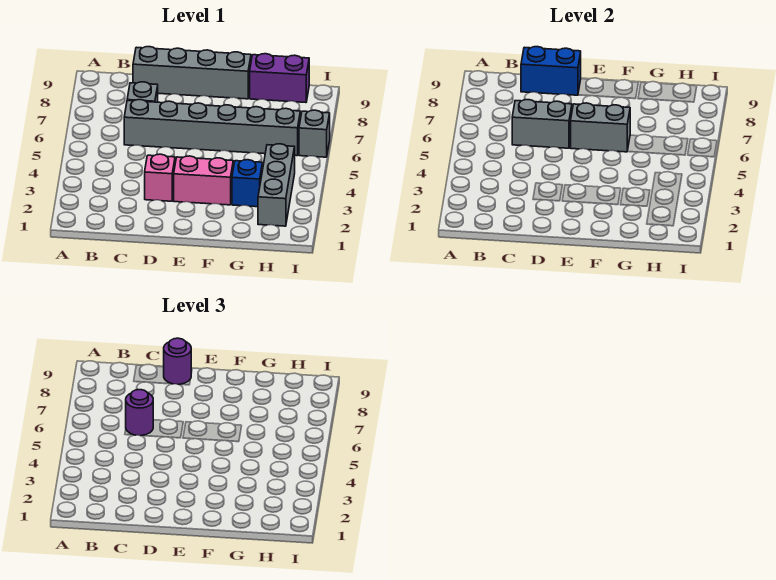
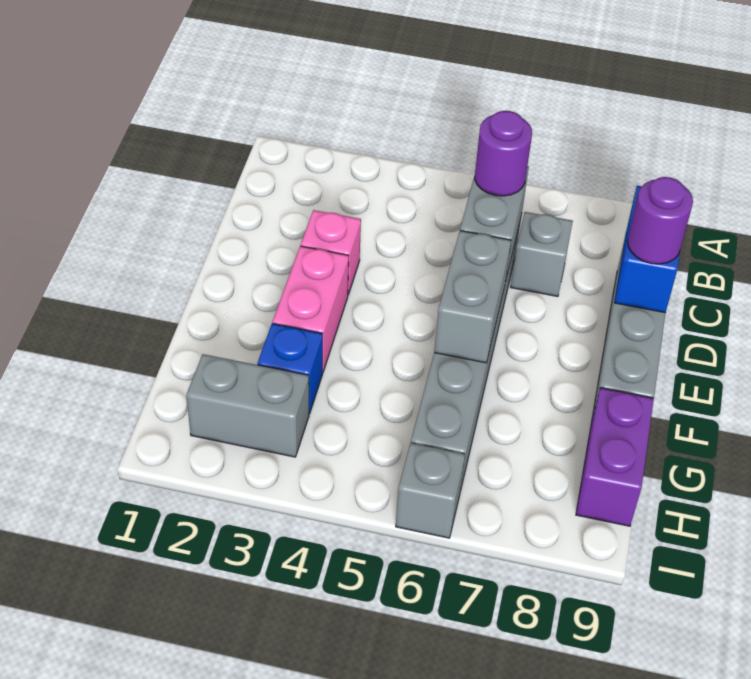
grey 1x3 brick [258,144,295,226] -> grey 1x2 brick [186,354,309,457]

